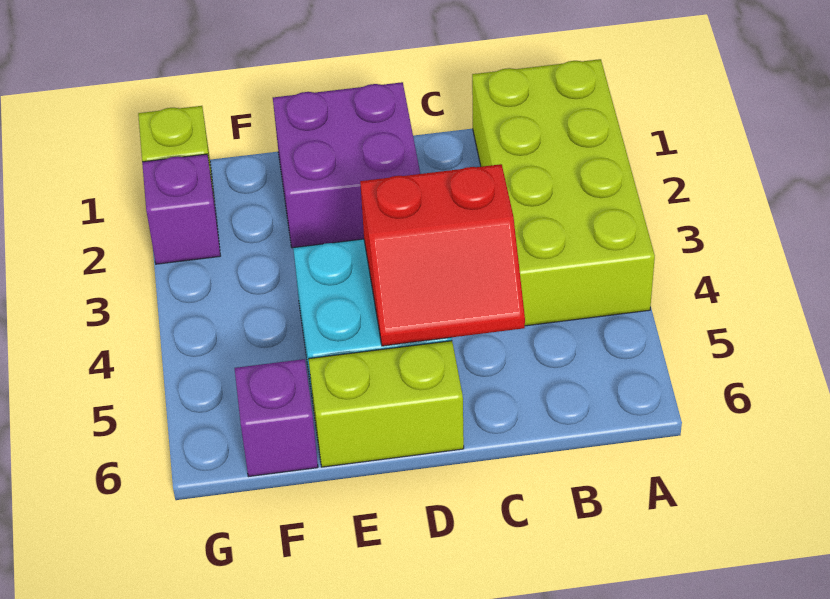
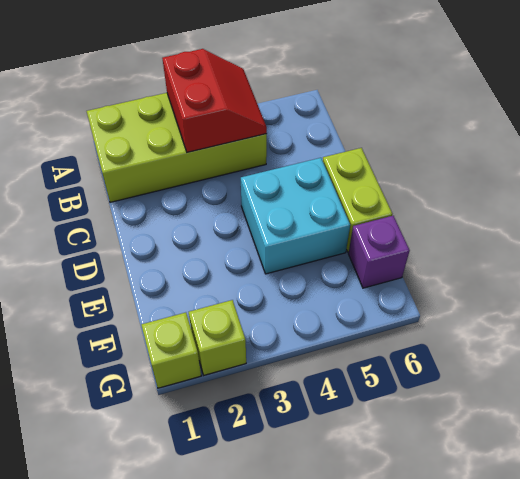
red 2x2 slope [360,164,525,346] -> red 2x2 slope moved to [162,49,267,152]
purple 2x2 brick [273,82,420,248] -> none
purple 1x1 brick [142,154,220,264] -> lime 1x1 brick [189,300,246,375]

